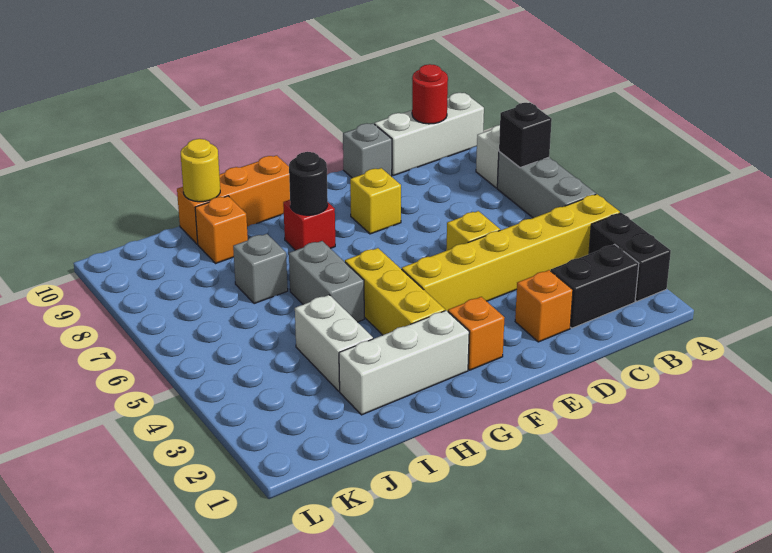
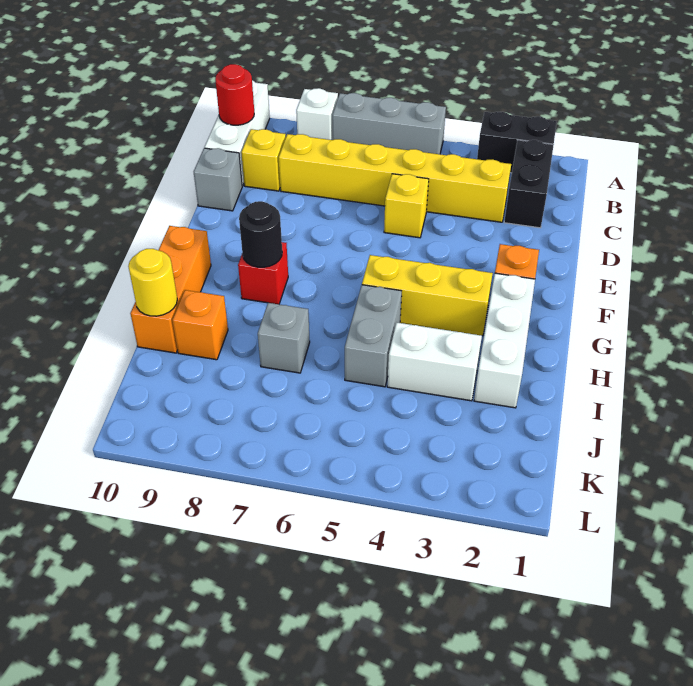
yellow 1x6 brick [402,194,620,311] -> yellow 1x6 brick turned to [279,134,511,222]
black 1x1 brick [499,103,552,168] -> none
orange 1x1 brick [515,270,573,342] -> none
yellow 1x1 brick [350,168,401,234] -> yellow 1x1 brick moved to [241,129,286,191]
grey 1x2 brick [289,241,364,322] -> grey 1x2 brick turned to [345,285,402,387]

